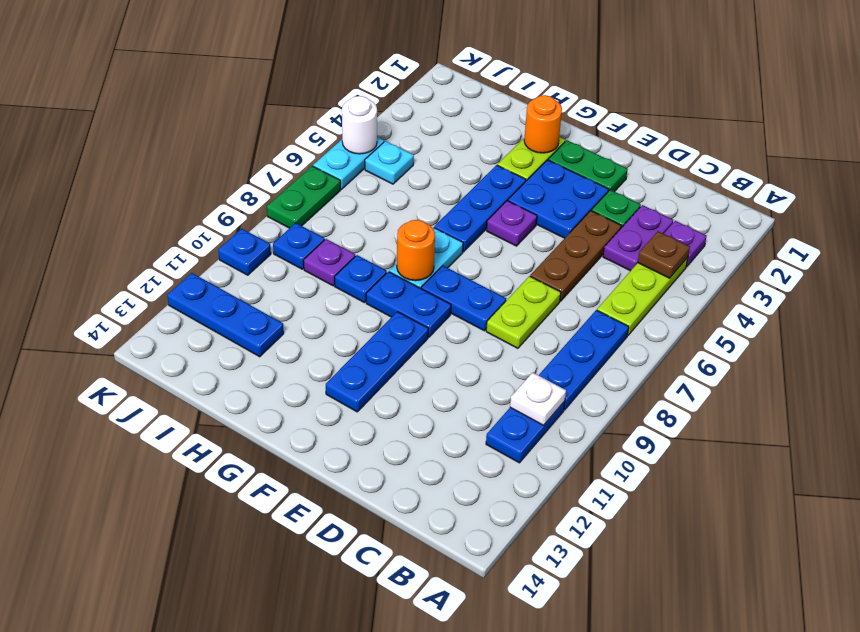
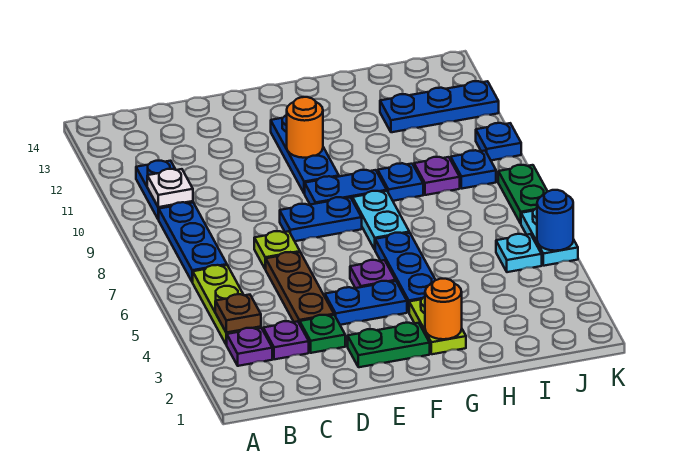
purple 1x2 plate [603,205,673,271] -> purple 1x1 plate [263,321,309,359]
lime 1x2 plate [486,276,561,348] -> lime 1x1 plate [254,231,300,269]
blue 2x2 plate [508,160,609,238] -> blue 1x2 plate [325,281,407,325]
orange 1x1 round brick [397,220,435,281] -> orange 1x1 round brick moved to [287,97,323,158]
white 1x1 round brick [342,96,377,154] -> blue 1x1 round brick [537,190,573,251]

